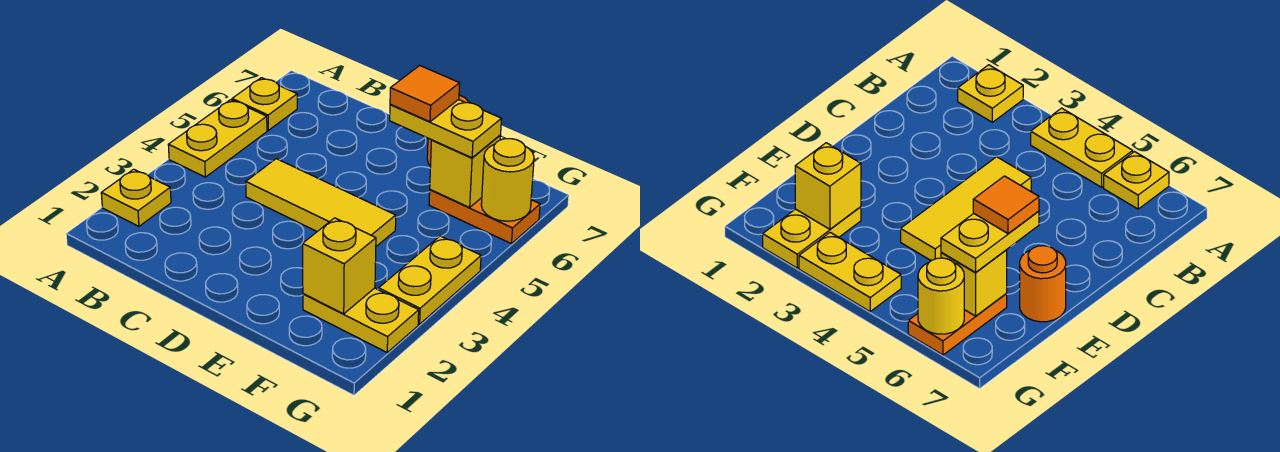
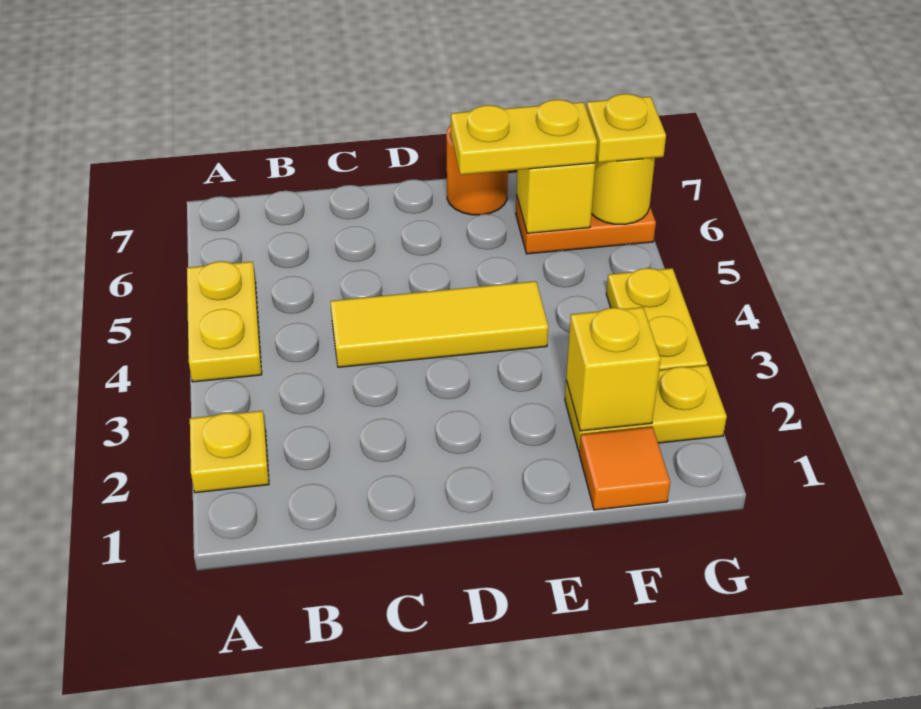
yellow 1x1 plate [232,78,297,130] -> yellow 1x1 plate moved to [586,94,666,163]
orange 1x1 tile [390,65,460,122] -> orange 1x1 tile moved to [579,427,670,510]

